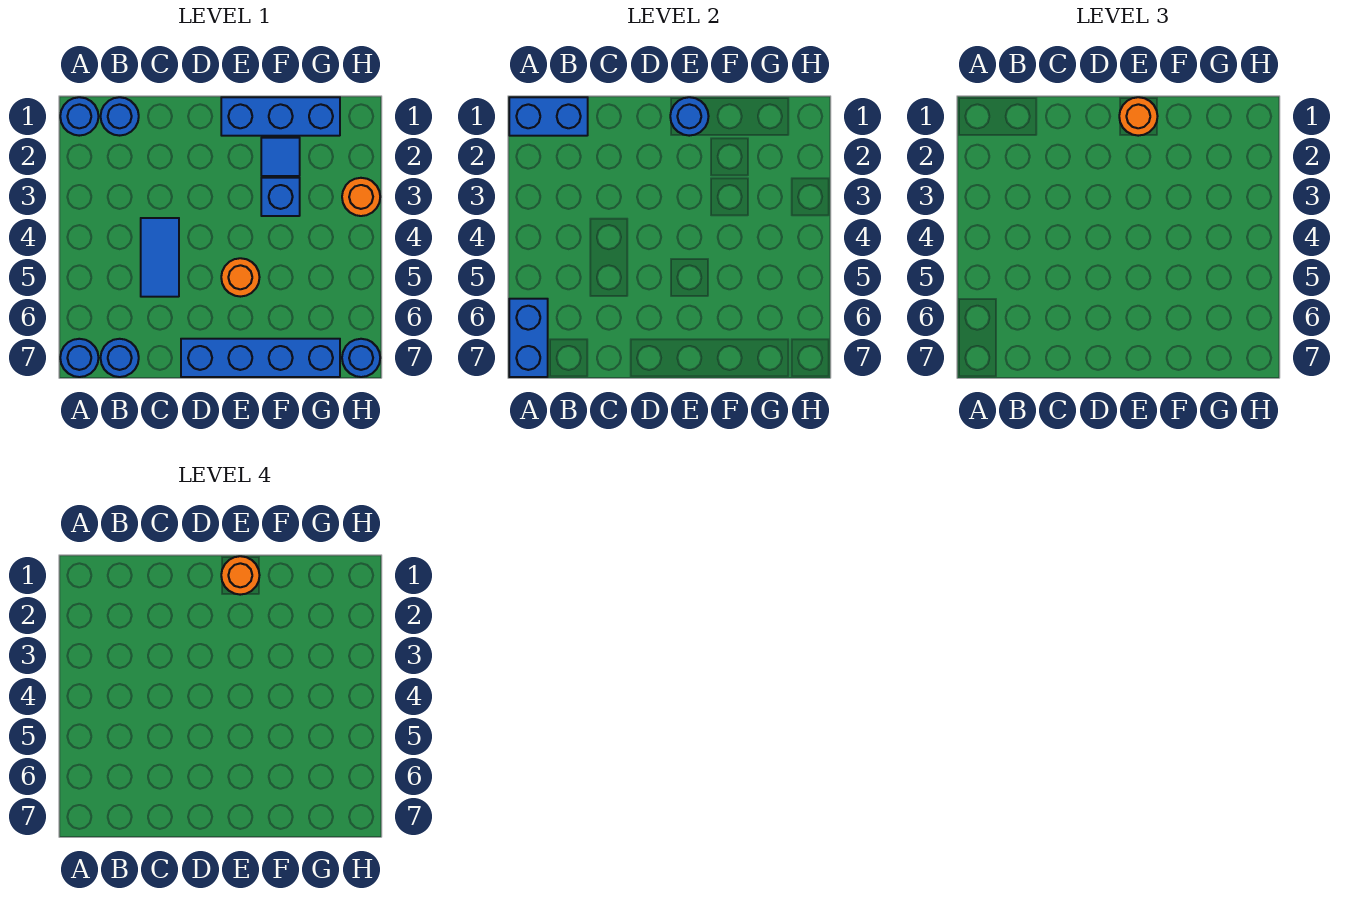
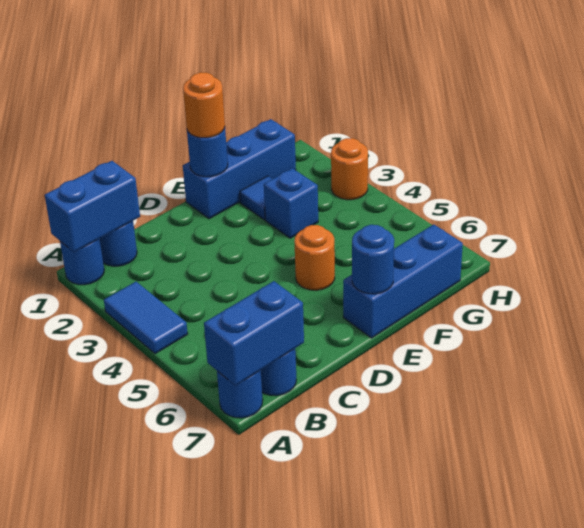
blue 1x2 brick [509,299,548,377] -> blue 1x2 brick turned to [204,281,304,386]
blue 1x2 tile [141,218,179,297] -> blue 1x2 tile moved to [104,282,188,354]
blue 1x4 brick [181,339,340,377] -> blue 1x3 brick [343,224,463,338]
orange 1x1 round brick [221,556,260,595] -> none
blue 1x1 round brick [342,339,380,377] -> blue 1x1 round brick moved to [352,225,394,294]

